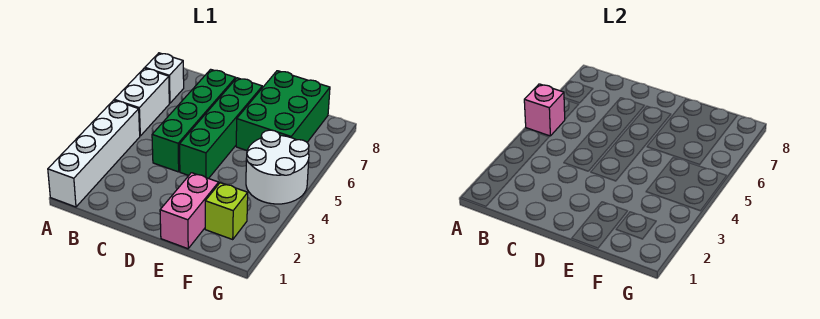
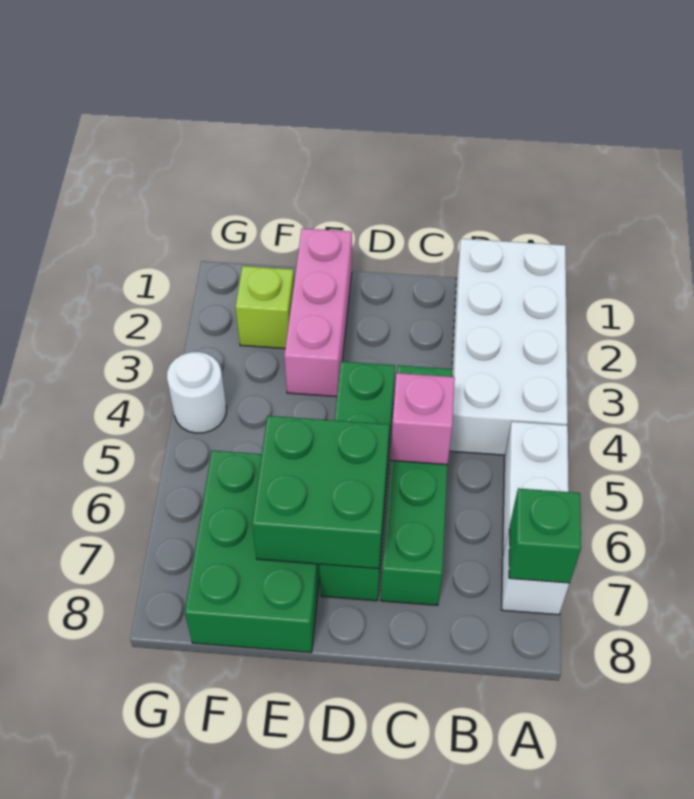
white 1x4 brick [48,100,140,207] -> white 2x4 brick [449,239,568,455]
pink 1x1 brick [524,84,565,136] -> pink 1x1 brick moved to [390,373,455,465]
none -> green 1x1 brick [509,488,581,583]
none -> green 2x2 brick [252,416,389,569]
pink 1x2 brick [160,173,219,249] -> pink 1x3 brick [284,228,352,397]
white 2x2 round brick [246,130,309,204] -> white 1x1 round brick [167,352,226,433]

